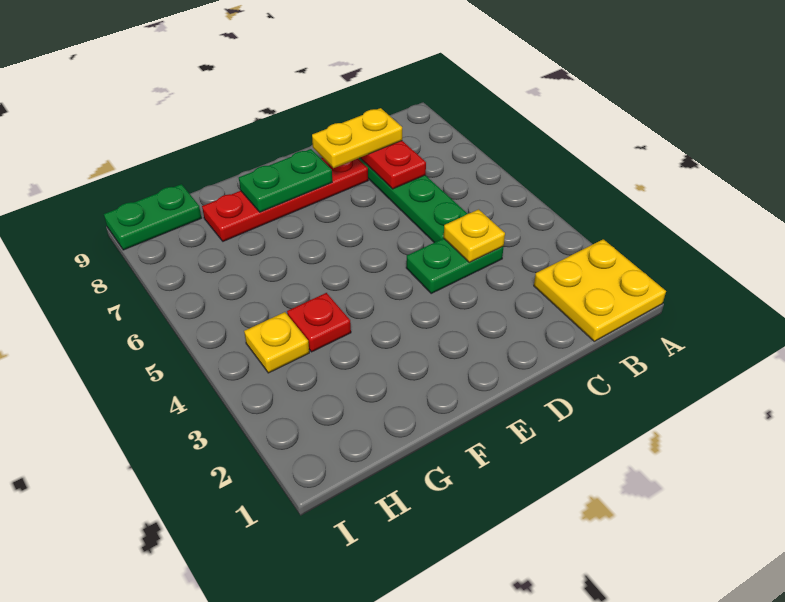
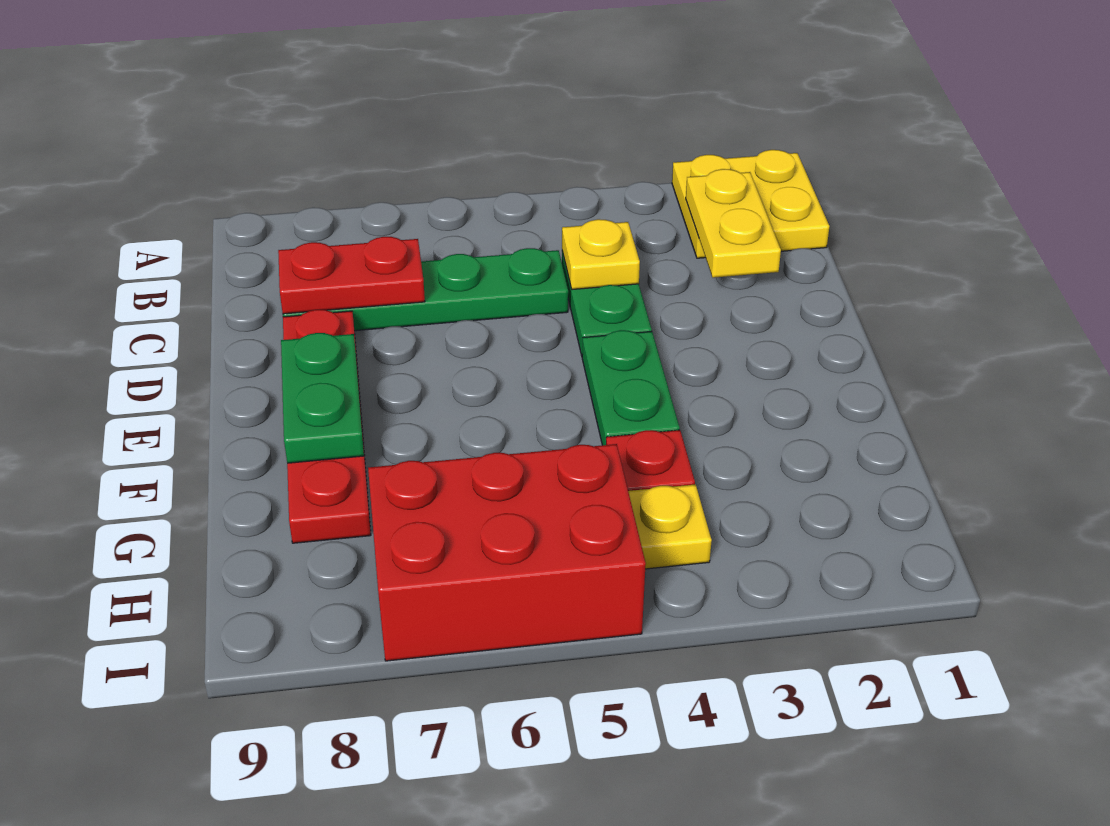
yellow 1x2 plate [312,108,402,168] -> yellow 1x2 plate moved to [686,169,781,278]
none -> red 2x3 brick [368,444,646,661]
green 1x2 plate [104,184,201,250] -> green 1x2 plate moved to [582,330,680,445]

